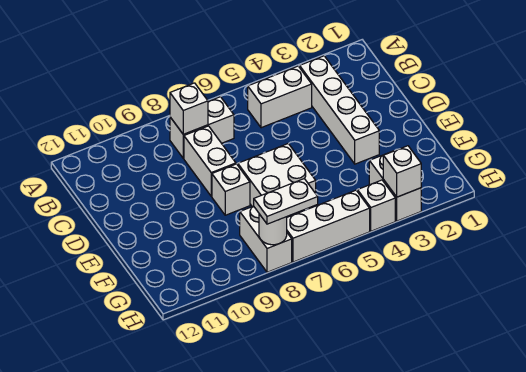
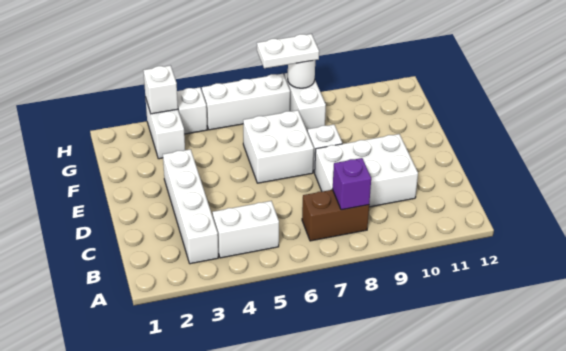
white 1x2 brick [170,97,234,158] -> brown 1x2 brick [302,190,369,241]
white 1x1 brick [170,83,208,134] -> purple 1x1 brick [333,158,371,210]
white 1x2 brick [184,126,236,196] -> white 2x3 brick [315,134,418,207]

